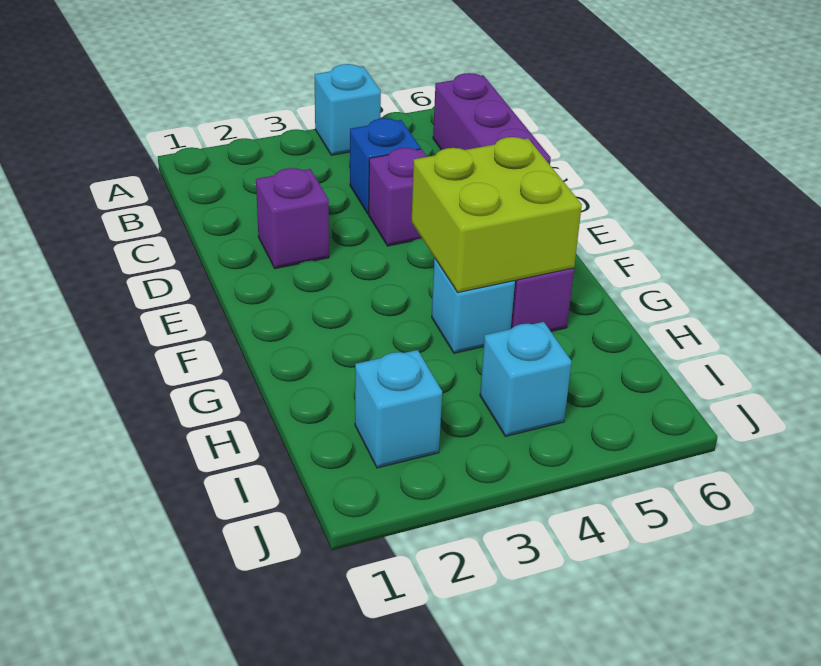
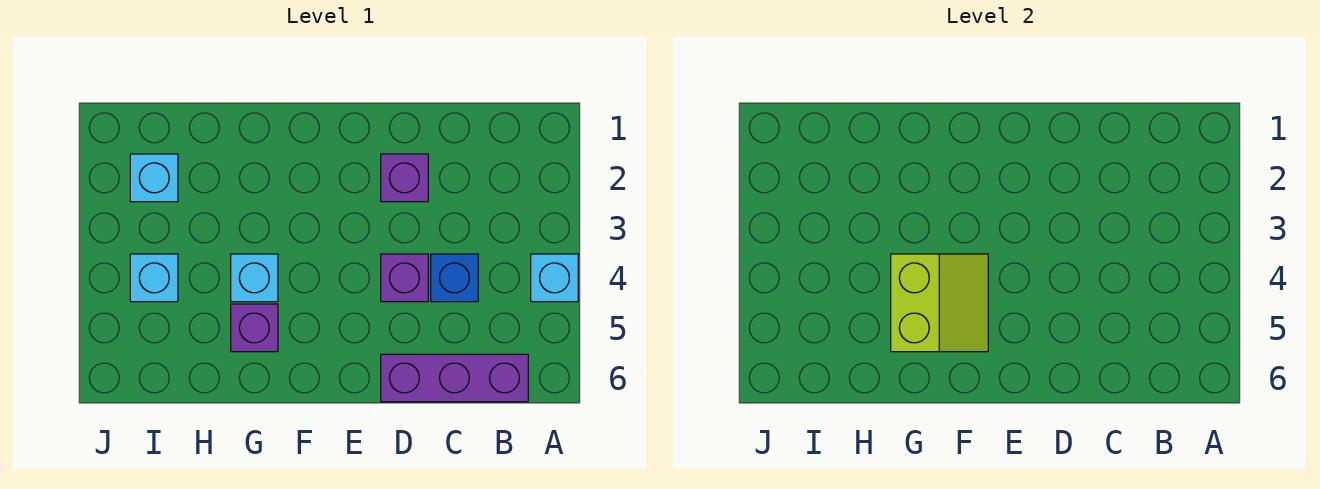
lime 2x2 brick [411,137,582,292] -> lime 2x2 slope [891,254,988,352]

